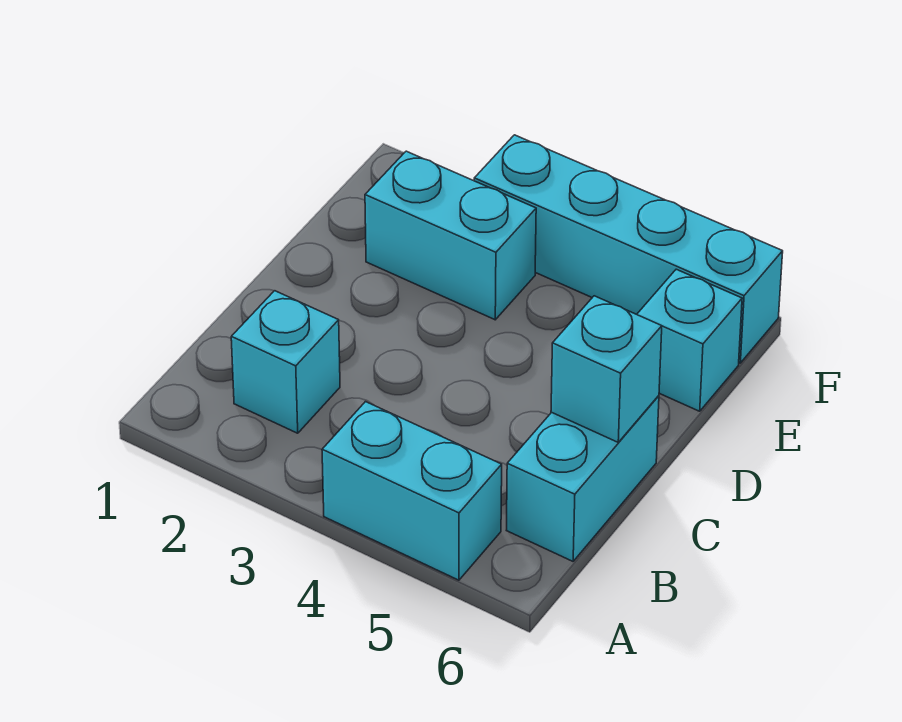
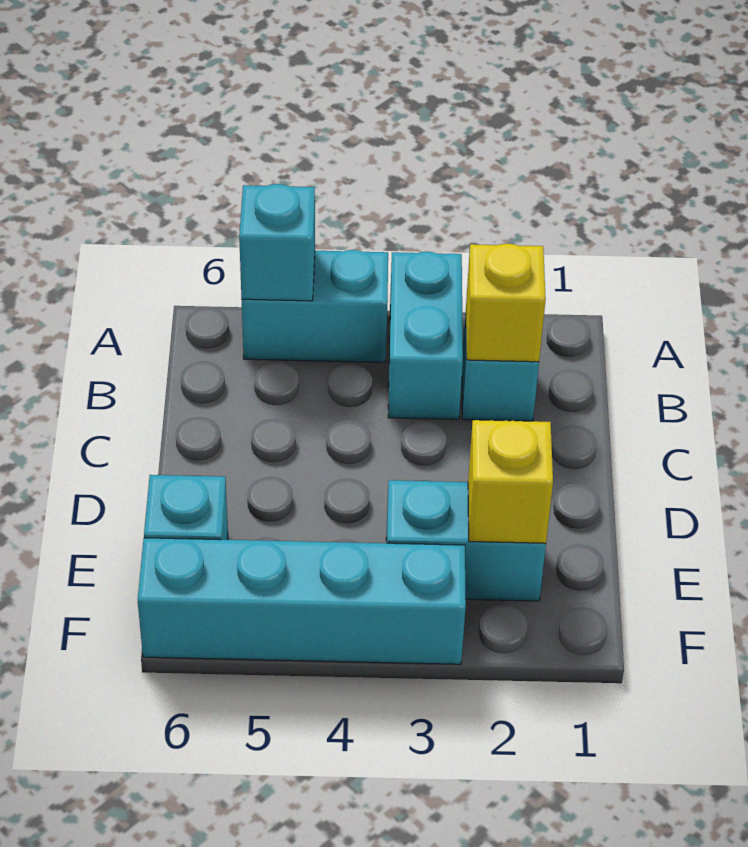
none -> yellow 1x1 brick [466,243,546,362]
cyan 1x2 brick [506,396,659,561] -> cyan 1x2 brick moved to [388,251,463,419]
cyan 1x1 brick [551,296,662,442] -> cyan 1x1 brick moved to [239,184,315,301]
none -> yellow 1x1 brick [468,420,553,543]

